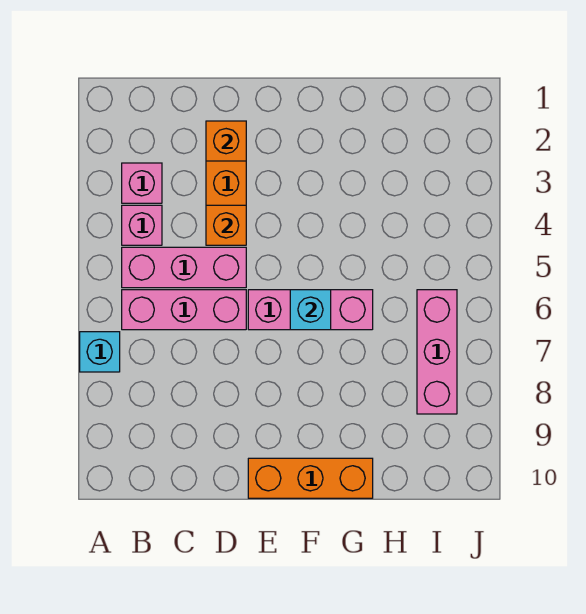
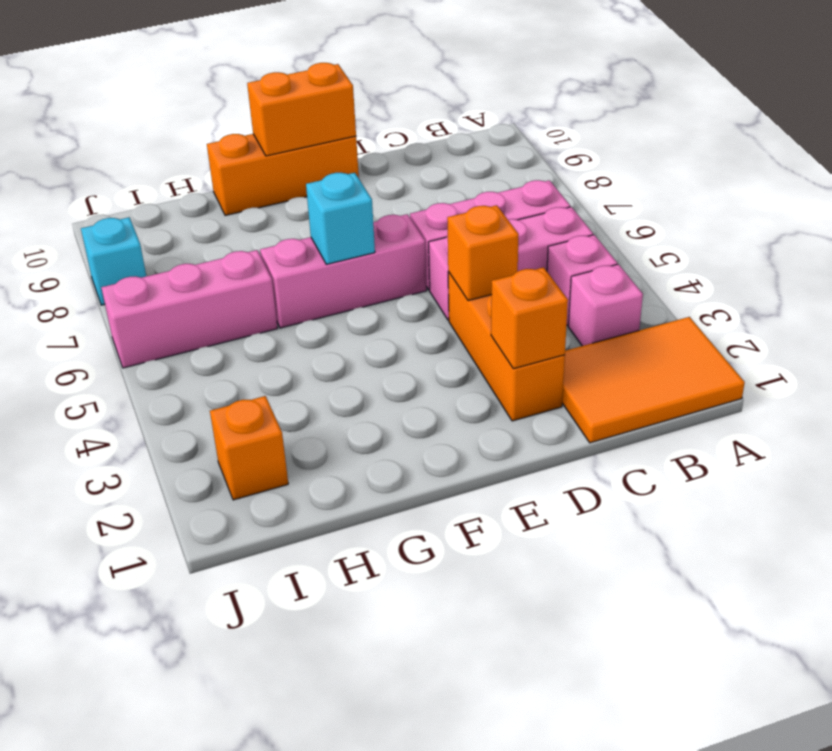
none -> orange 2x3 tile [562,317,745,443]
cyan 1x1 brick [80,332,120,372] -> cyan 1x1 brick moved to [81,217,146,305]
none -> orange 1x2 brick [247,63,356,156]
none -> orange 1x1 brick [210,396,288,500]
pink 1x3 brick [417,290,457,414] -> pink 1x3 brick turned to [101,250,278,368]

